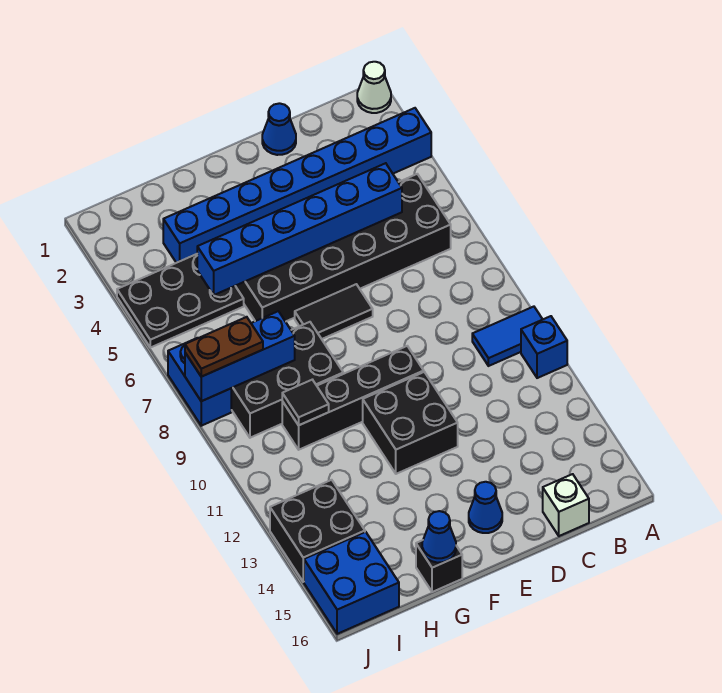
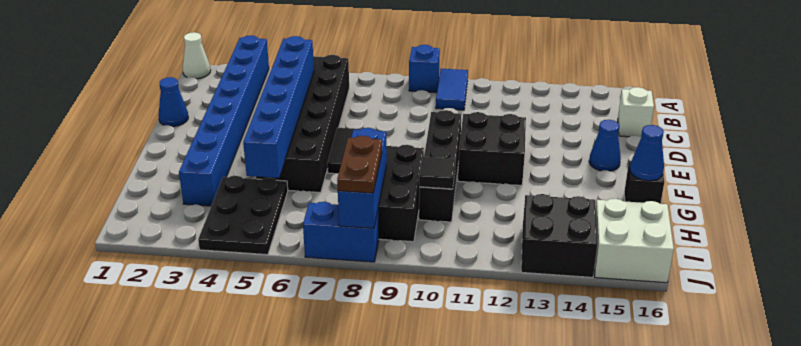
blue 1x1 brick [521,316,567,378] -> blue 1x1 brick moved to [409,45,440,93]
blue 2x2 brick [304,532,399,634] -> white 2x2 brick [594,199,674,283]

